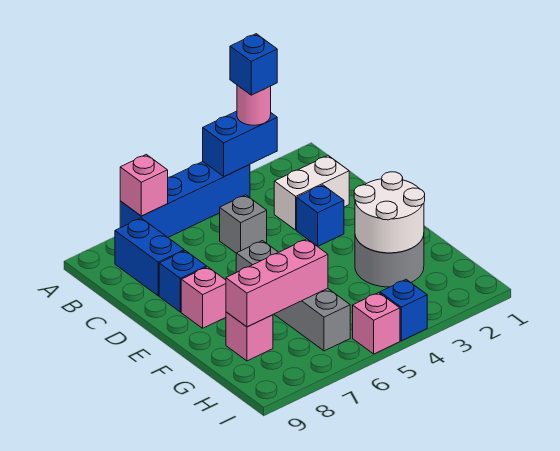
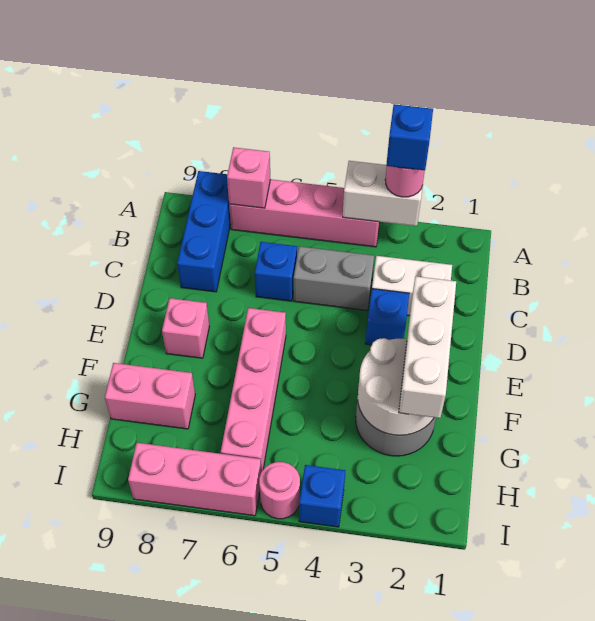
blue 1x2 brick [203,111,277,177] -> white 1x2 brick [343,161,423,226]
blue 1x4 brick [120,162,250,237] -> pink 1x4 brick [229,179,380,247]
blue 1x2 brick [115,218,184,296] -> blue 1x3 brick [177,171,231,292]
grey 1x1 brick [220,195,267,253] -> grey 1x2 brick [294,246,374,311]
blue 1x1 brick [159,251,207,312] -> blue 1x1 brick moved to [255,242,297,301]
none -> white 1x3 brick [399,276,456,418]
grey 1x4 brick [236,241,350,351] -> pink 1x4 brick [221,308,286,472]
pink 1x3 brick [226,239,328,327] -> pink 1x3 brick moved to [128,443,261,516]
pink 1x1 brick [226,312,273,361] -> pink 1x2 brick [105,363,195,429]
pink 1x1 brick [353,293,400,354] -> pink 1x1 round brick [259,462,300,519]

